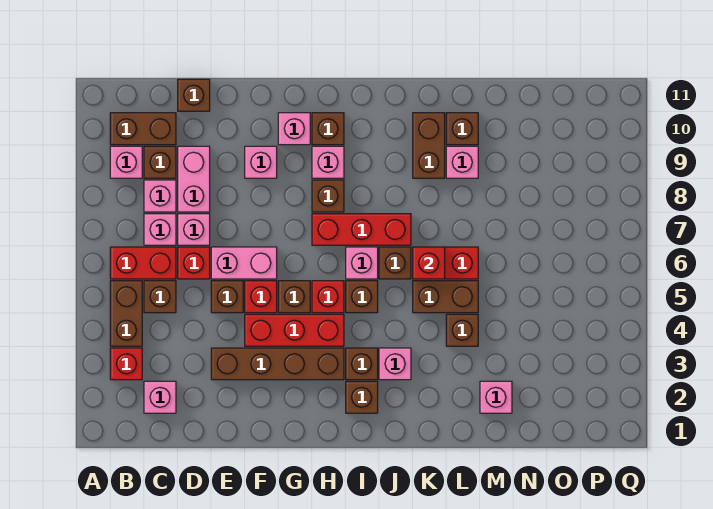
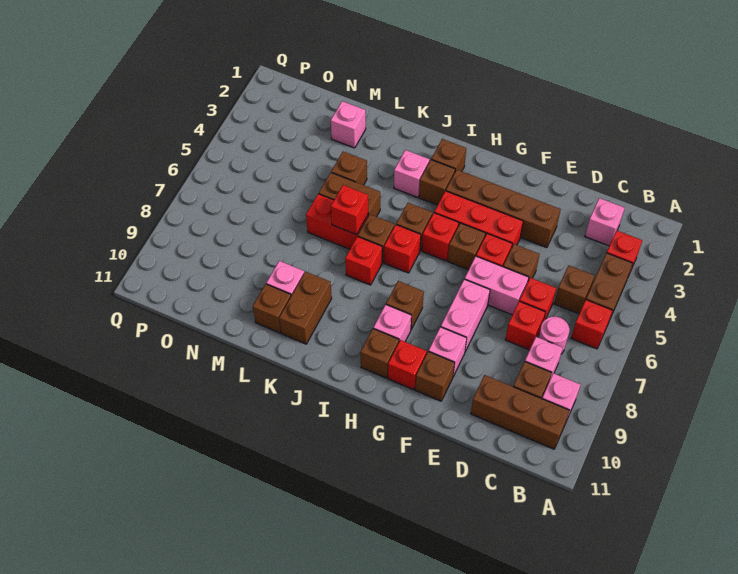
red 1x2 brick [110,247,176,279] -> red 1x1 brick [571,300,612,349]
brown 1x2 brick [110,113,176,145] -> brown 1x3 brick [471,375,570,449]
pink 1x1 brick [144,214,176,245] -> pink 1x1 round brick [538,317,570,354]
pink 1x1 brick [178,214,210,245] -> red 1x1 brick [505,301,545,350]
pink 1x2 brick [178,146,210,212] -> pink 1x2 brick moved to [441,279,490,351]
brown 1x1 brick [178,79,210,111] -> brown 1x1 brick moved to [415,351,455,401]
pink 1x1 brick [278,113,310,145] -> red 1x1 brick [388,340,427,390]
red 1x3 brick [312,214,411,245] -> red 1x1 brick [345,237,383,285]
pink 1x1 brick [346,247,378,279] -> red 1x1 brick [384,225,421,273]

